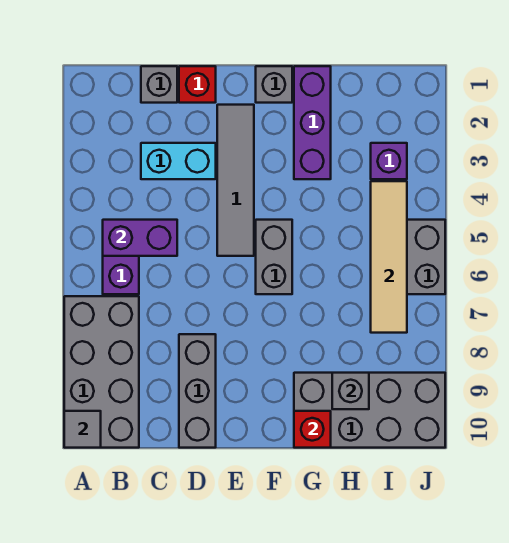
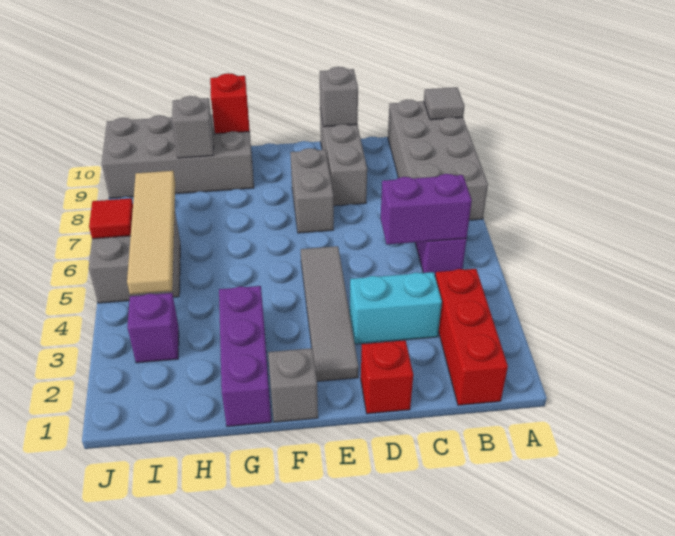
none -> red 1x3 brick [435,269,508,405]
grey 1x1 brick [141,66,177,103] -> grey 1x1 brick moved to [320,67,358,127]
grey 1x2 brick [256,220,292,294] -> grey 1x2 brick moved to [290,148,334,233]
none -> red 1x1 tile [89,198,133,239]

